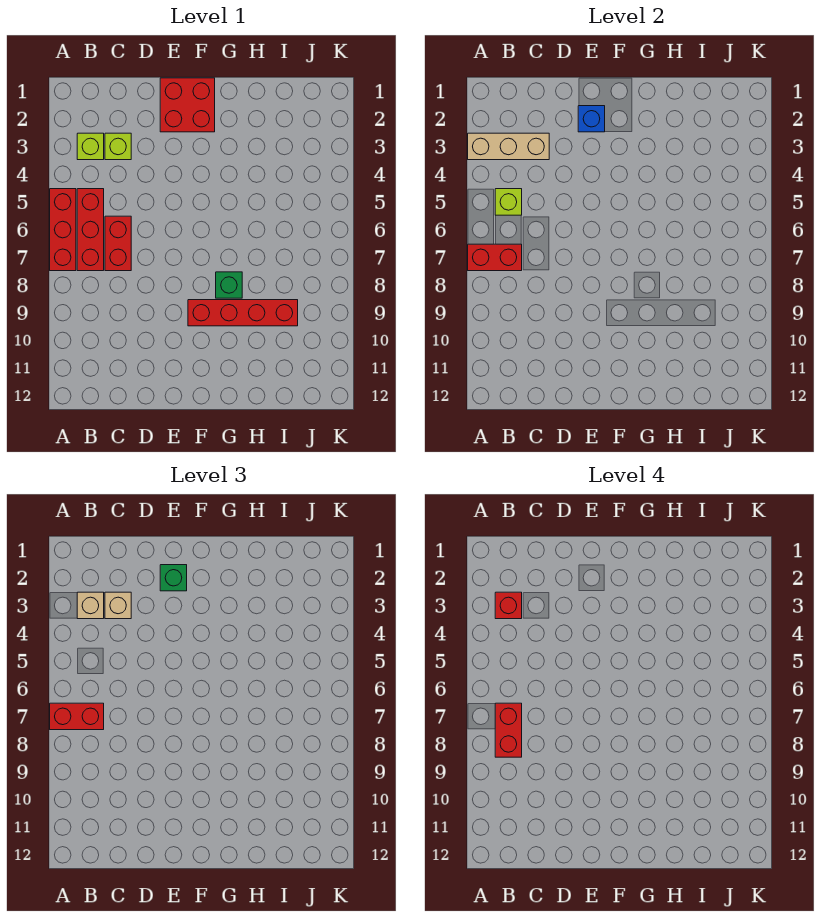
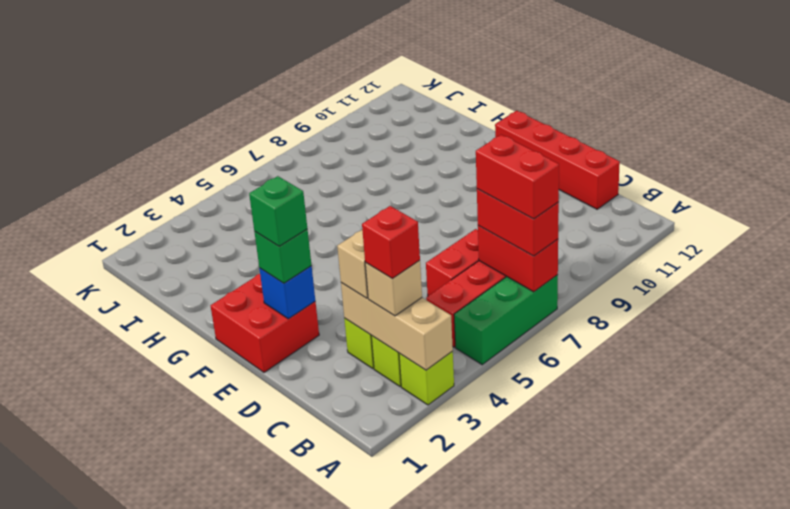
red 1x3 brick [50,189,76,271] -> green 1x3 brick [454,275,558,365]
lime 1x1 brick [495,189,522,215] -> lime 1x1 brick moved to [399,352,454,405]
red 1x2 brick [495,703,522,757] -> red 1x2 brick turned to [476,135,559,219]
red 1x4 brick [188,300,298,326] -> red 1x4 brick moved to [495,111,620,209]
green 1x1 brick [216,272,242,298] -> green 1x1 brick moved to [249,176,307,246]

